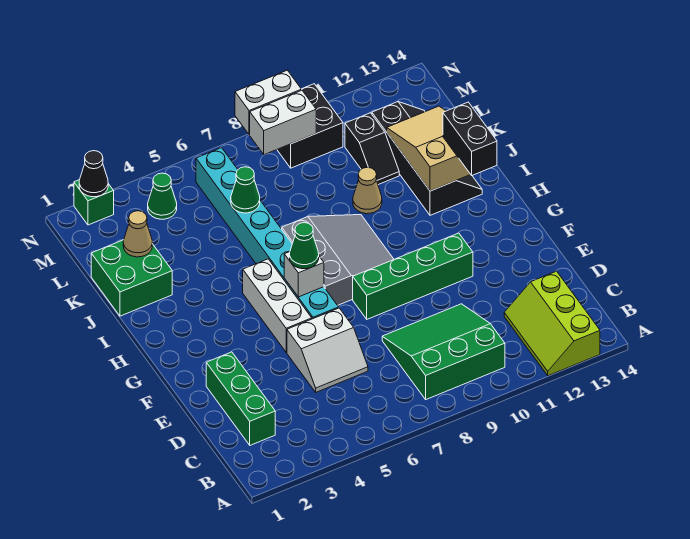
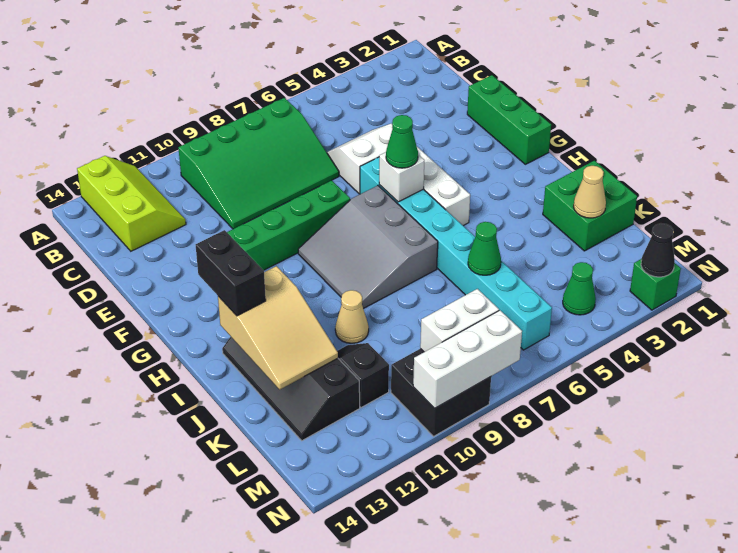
green 3x3 slope [382,304,505,399] -> green 3x4 slope [178,98,339,229]
green 1x3 brick [206,352,275,445] -> green 1x3 brick moved to [467,75,551,164]
white 1x2 brick [235,70,301,135] -> white 1x3 brick [413,310,522,408]

